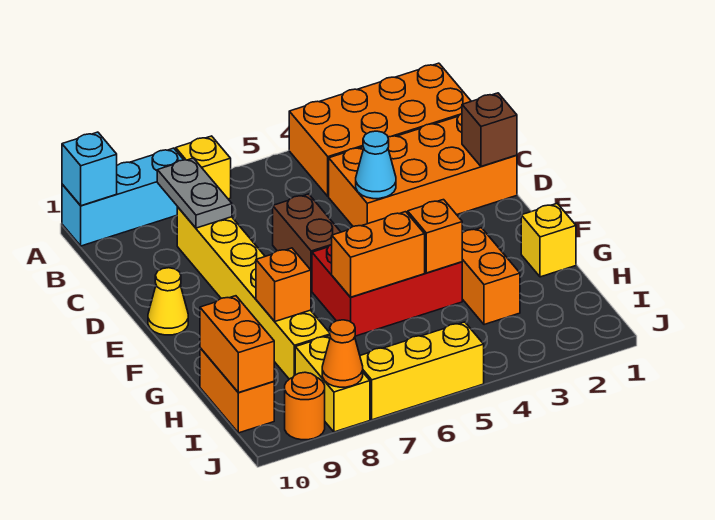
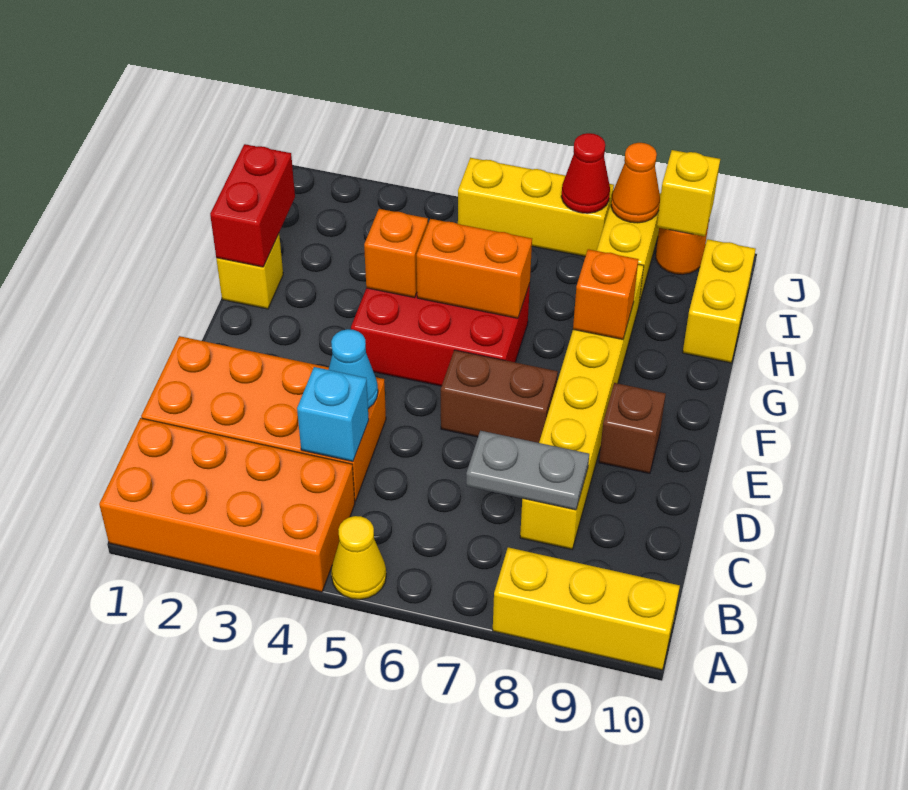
yellow 1x1 brick [176,136,231,199] -> yellow 1x1 brick moved to [657,150,720,236]
cyan 1x3 brick [62,148,183,246] -> yellow 1x3 brick [493,547,680,670]
cyan 1x1 brick [62,132,117,206] -> cyan 1x1 brick moved to [297,367,369,461]
grey 1x2 plate [157,158,232,228] -> grey 1x2 plate turned to [466,431,589,510]
brown 1x1 brick [462,93,517,167] -> brown 1x1 brick moved to [599,383,666,473]
brown 1x2 brick [273,194,340,291] -> brown 1x2 brick turned to [441,350,558,443]
yellow 1x1 cone [148,268,188,335] -> yellow 1x1 cone moved to [331,516,386,600]
none -> red 1x2 brick [210,144,295,267]
orange 1x2 brick [462,228,520,325] -> none
orange 1x2 brick [200,348,274,433] -> yellow 1x2 brick [683,239,756,363]
orange 1x2 brick [200,296,274,393] -> none
none -> red 1x1 cone [561,133,610,213]

